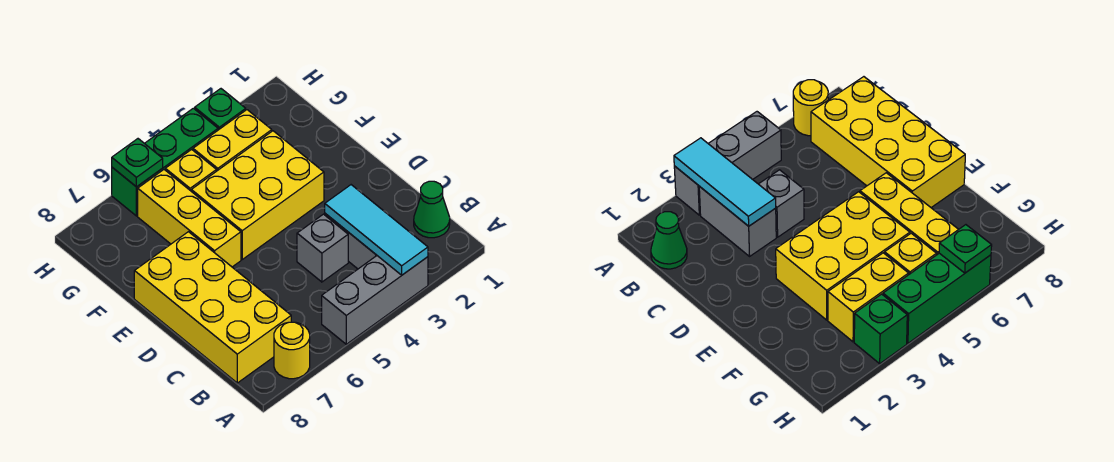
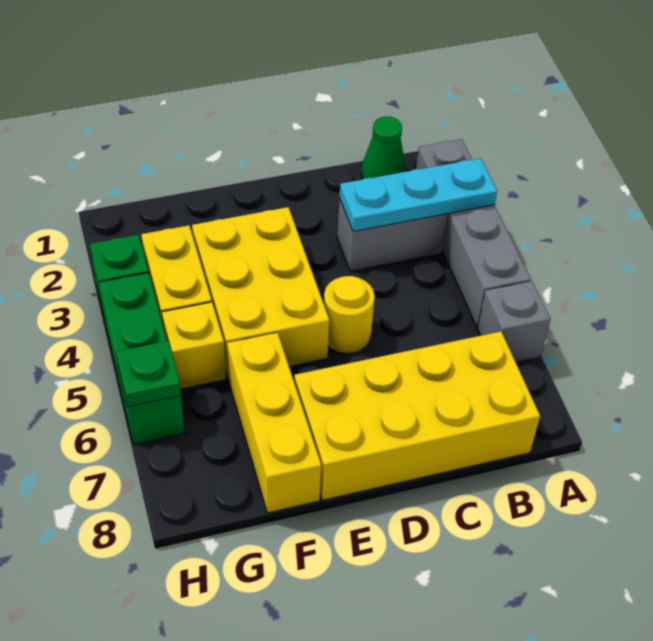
grey 1x3 brick [322,256,428,344] -> grey 1x4 brick [416,139,531,327]
cyan 1x3 tile [325,185,428,275] -> cyan 1x3 plate [340,158,497,231]
yellow 1x1 round brick [274,322,310,379] -> yellow 1x1 round brick moved to [324,276,375,354]
grey 1x1 brick [297,214,348,282] -> grey 1x1 brick moved to [478,281,551,362]
yellow 1x3 brick [138,170,241,267] -> yellow 1x3 brick turned to [227,333,321,513]

